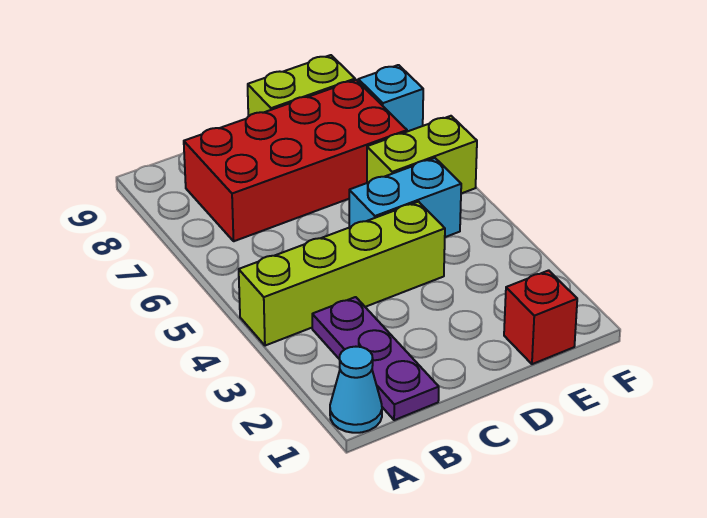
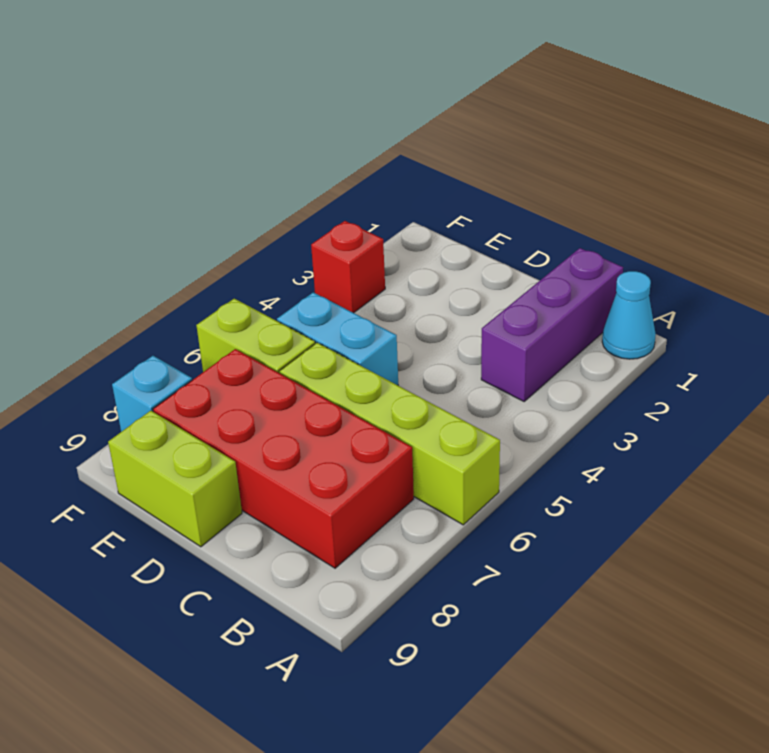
lime 1x4 brick [239,202,445,346] -> lime 1x4 brick moved to [280,343,500,525]
purple 1x3 plate [312,297,439,420] -> purple 1x3 brick [481,248,623,401]
red 1x1 brick [504,270,577,364] -> red 1x1 brick moved to [311,221,385,313]

